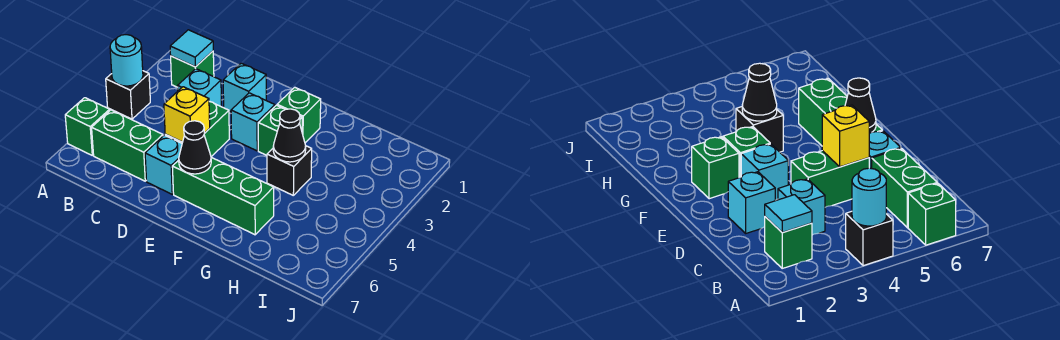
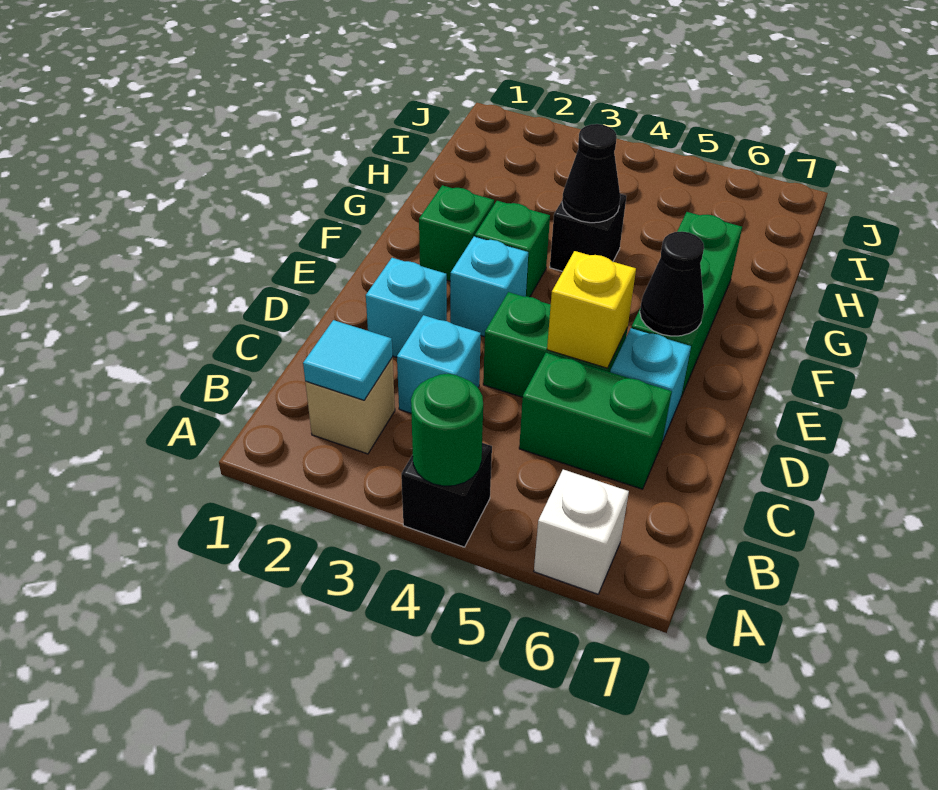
cyan 1x1 round brick [110,35,143,86] -> green 1x1 round brick [411,374,483,486]
green 1x1 brick [65,98,110,155] -> white 1x1 brick [534,470,629,594]
green 1x1 brick [171,51,214,87] -> tan 1x1 brick [305,358,395,454]
green 1x2 brick [92,110,163,181] -> green 1x2 brick turned to [519,353,672,489]

